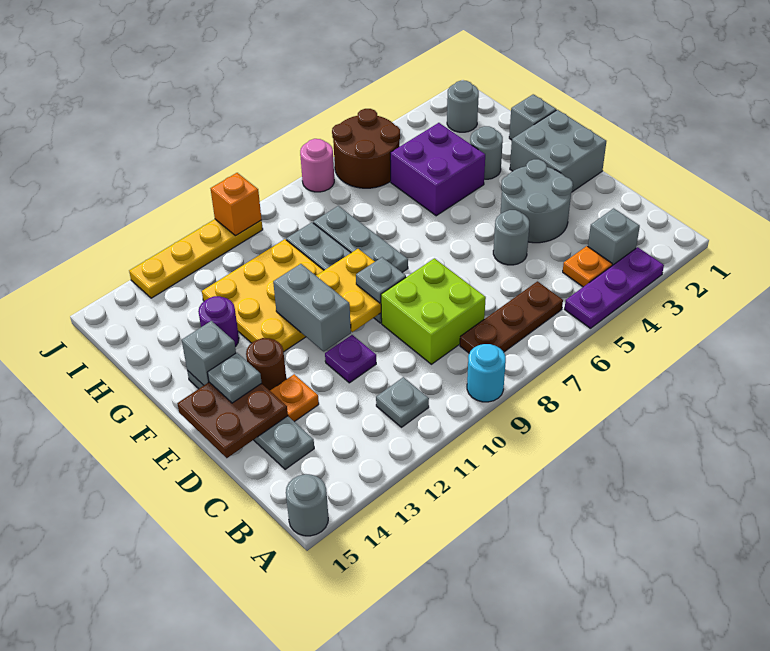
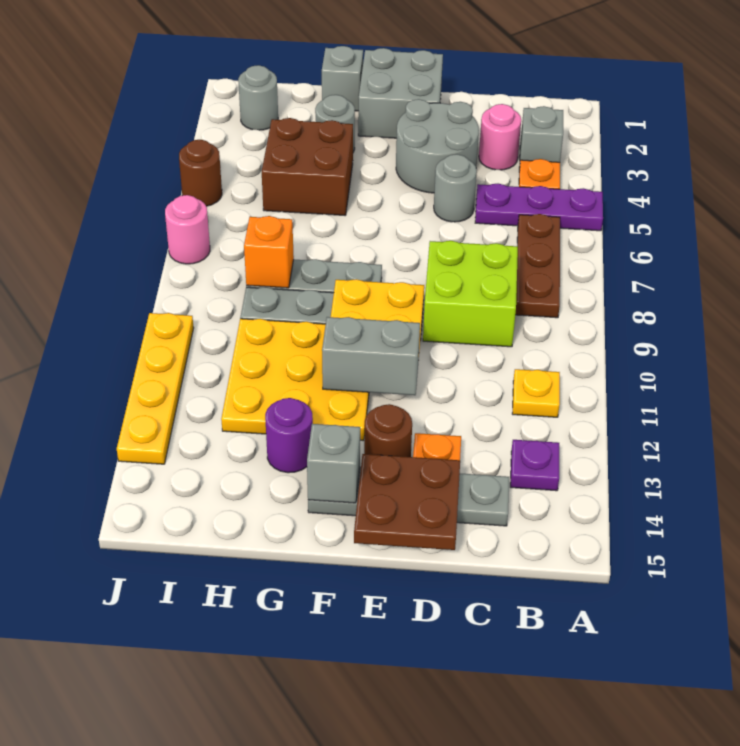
purple 1x3 plate [564,247,664,328] -> purple 1x3 plate turned to [475,184,603,231]
cyan 1x1 round brick [467,344,506,402] -> none
grey 1x1 round brick [286,474,328,536] -> none
grey 1x1 plate [376,377,429,427] -> yellow 1x1 plate [512,369,560,417]
none -> pink 1x1 round brick [479,104,521,170]
purple 1x1 plate [325,335,376,383] -> purple 1x1 plate moved to [510,440,559,491]
grey 1x1 plate [356,257,406,303] -> none
grey 1x1 plate [207,353,262,403] -> none
purple 2x2 brick [390,123,485,216] -> brown 2x2 brick [262,118,353,215]
brown 2x2 round brick [332,109,400,188] -> brown 1x1 round brick [179,140,222,206]
orange 1x1 brick [211,173,262,236] -> orange 1x1 brick moved to [244,216,294,288]

